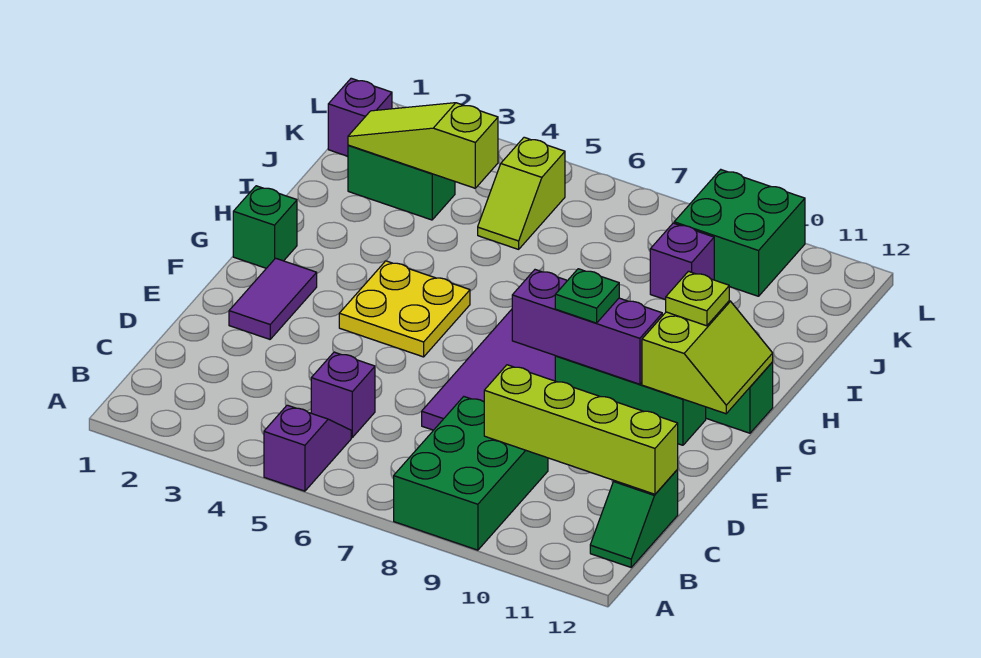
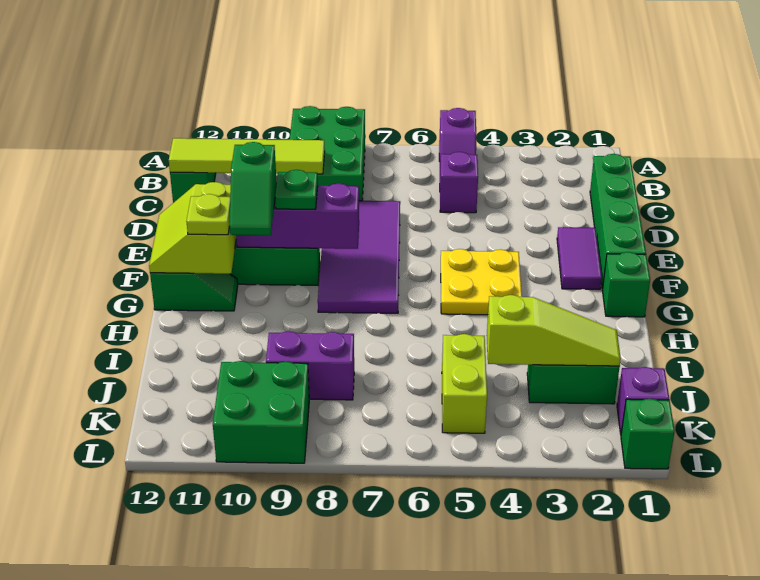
none -> green 1x4 brick [590,154,646,289]
lime 1x4 brick [484,365,678,494] -> lime 1x4 tile [169,138,325,174]
none -> green 1x2 slope [230,142,277,235]
lime 1x2 slope [478,137,565,249] -> lime 1x2 brick [442,334,487,433]
purple 1x1 brick [650,223,714,300] -> purple 1x2 brick [266,331,354,400]
none -> green 1x1 brick [621,399,675,469]

